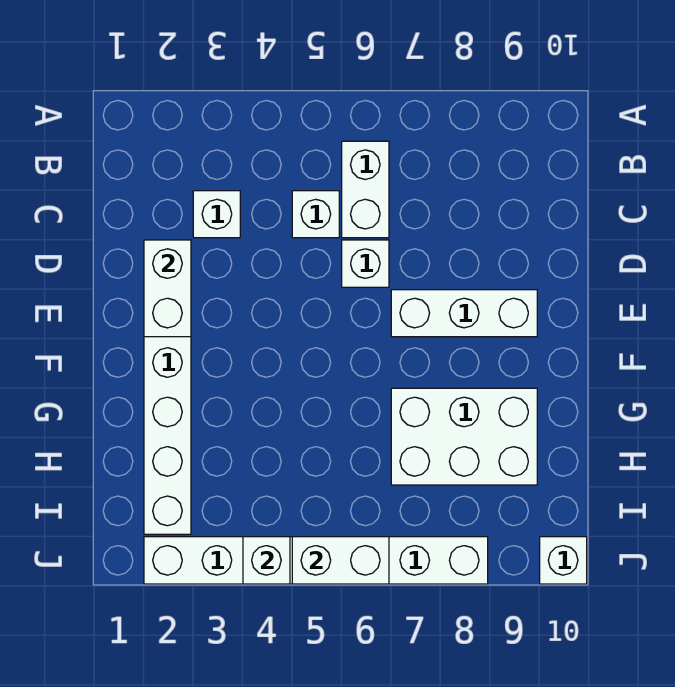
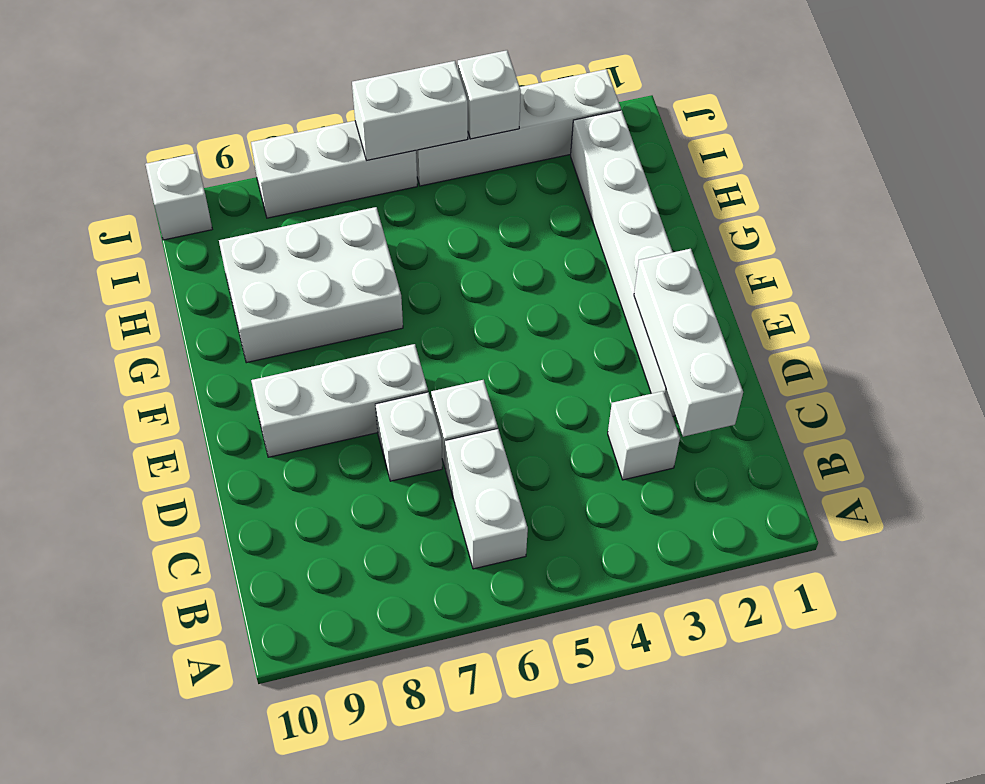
white 1x1 brick [292,191,339,238] -> white 1x1 brick moved to [375,392,442,481]
white 1x2 brick [144,240,191,337] -> white 1x3 brick [634,249,743,437]

